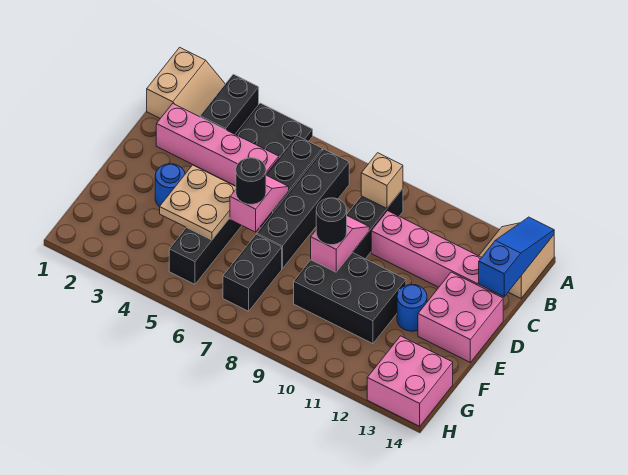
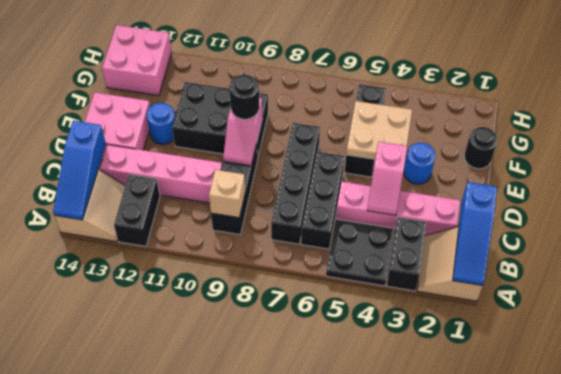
none -> blue 1x3 slope [453,182,497,286]
pink 1x2 slope [230,175,289,232] -> pink 1x2 slope moved to [367,142,407,215]
black 1x1 round brick [236,158,266,204] -> black 1x1 round brick moved to [464,127,497,169]
black 1x2 brick [223,234,282,311] -> black 1x2 brick moved to [114,174,160,246]

